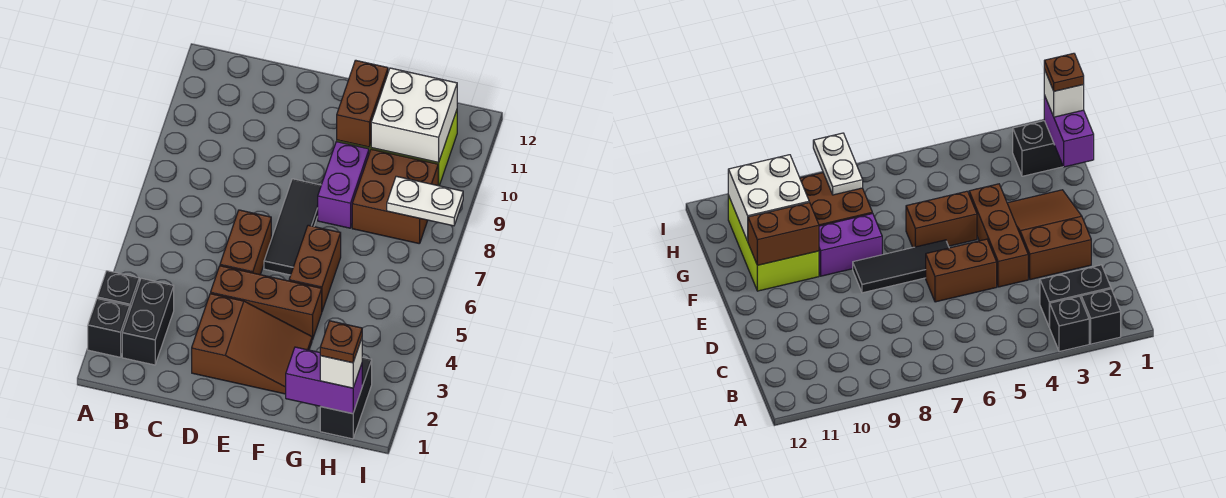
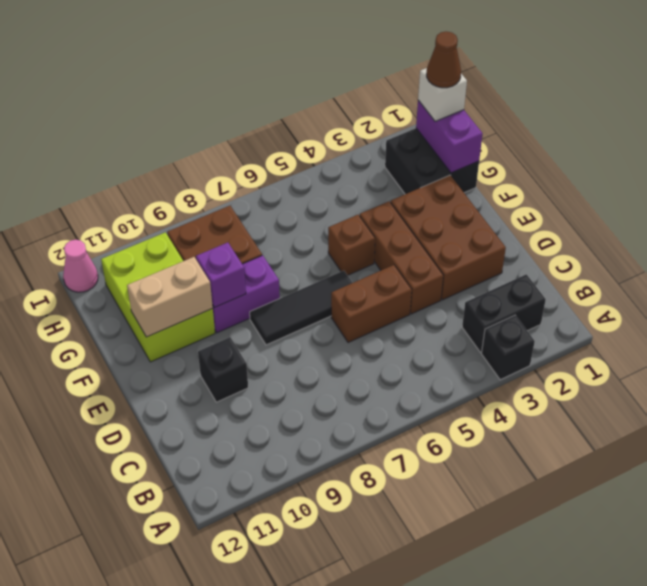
black 1x1 brick [88,299,130,357] -> black 1x1 brick moved to [198,337,248,402]
brown 2x3 slope [192,294,312,394] -> brown 2x3 brick [391,175,506,300]
brown 1x2 brick [289,225,341,311] -> brown 1x1 brick [328,215,375,275]
none -> purple 1x1 brick [196,243,246,308]
brown 1x2 brick [337,60,388,147] -> tan 1x2 brick [127,257,213,337]
white 2x2 brick [371,68,457,162] -> none
black 1x2 brick [320,357,372,439] -> black 2x2 brick [385,128,479,194]
brown 1x1 plate [320,321,362,363] -> brown 1x1 cone [427,31,461,88]
white 1x2 plate [387,176,463,226] -> none
none -> pink 1x1 cone [63,240,98,292]

